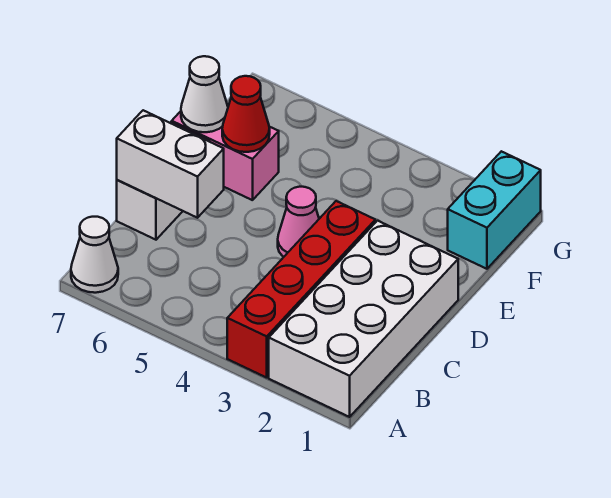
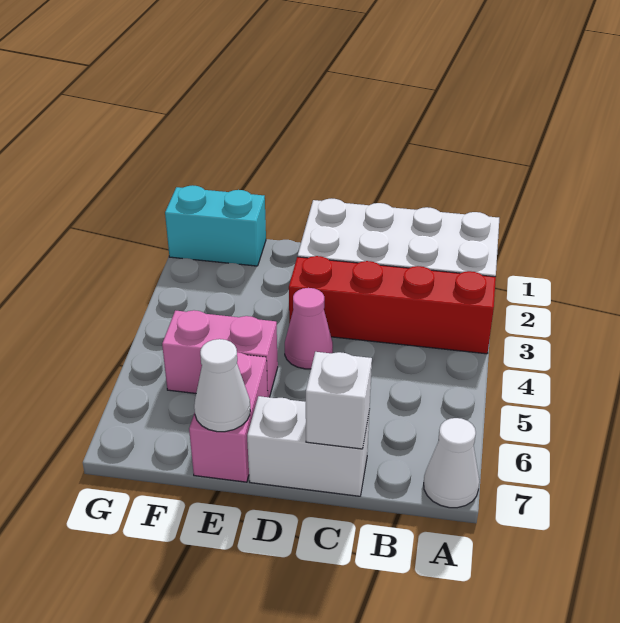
white 1x2 brick [117,110,224,218] -> white 1x1 brick [306,352,372,449]
none -> pink 1x2 brick [162,310,278,397]
red 1x1 cone [222,76,270,152] -> none

